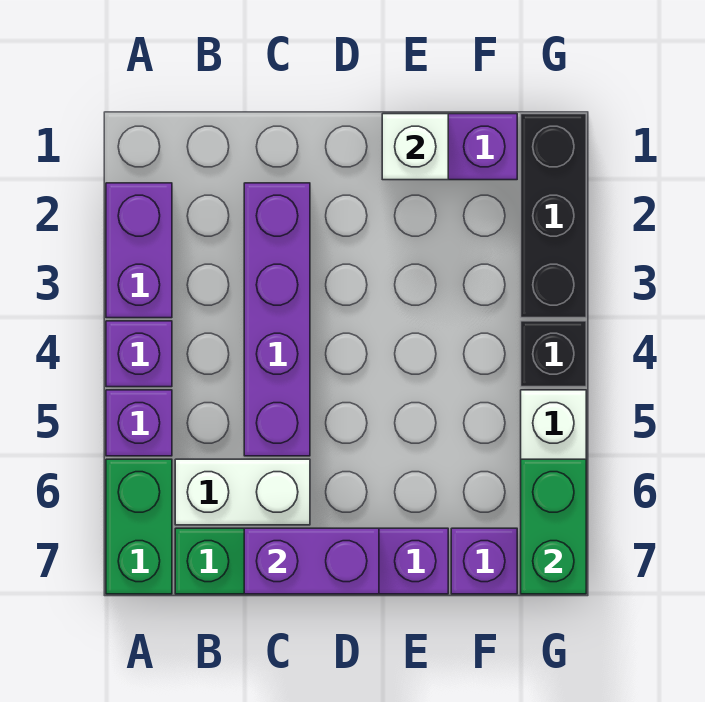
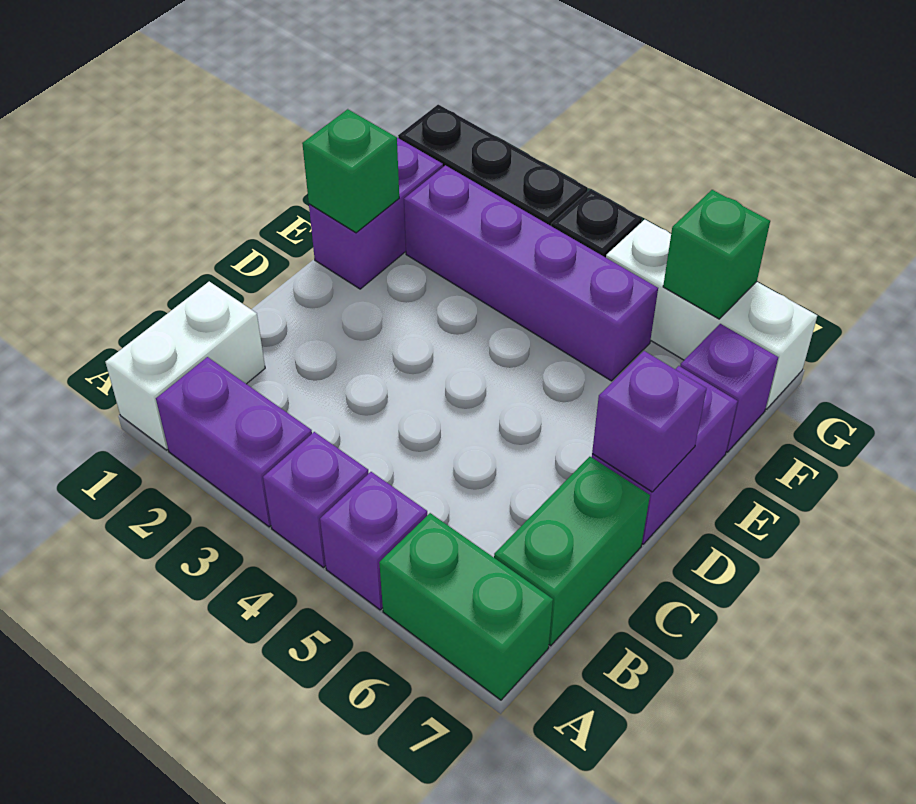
white 1x2 brick [175,459,310,525] -> white 1x2 brick moved to [105,282,265,450]
purple 1x4 brick [244,183,310,456] -> purple 1x4 brick moved to [404,165,658,381]
purple 1x2 brick [244,528,379,594] -> purple 1x1 brick [592,351,707,492]
white 1x1 brick [382,114,448,180] -> green 1x1 brick [302,109,399,233]
green 1x2 brick [521,459,586,594] -> green 1x1 brick [663,190,770,319]

